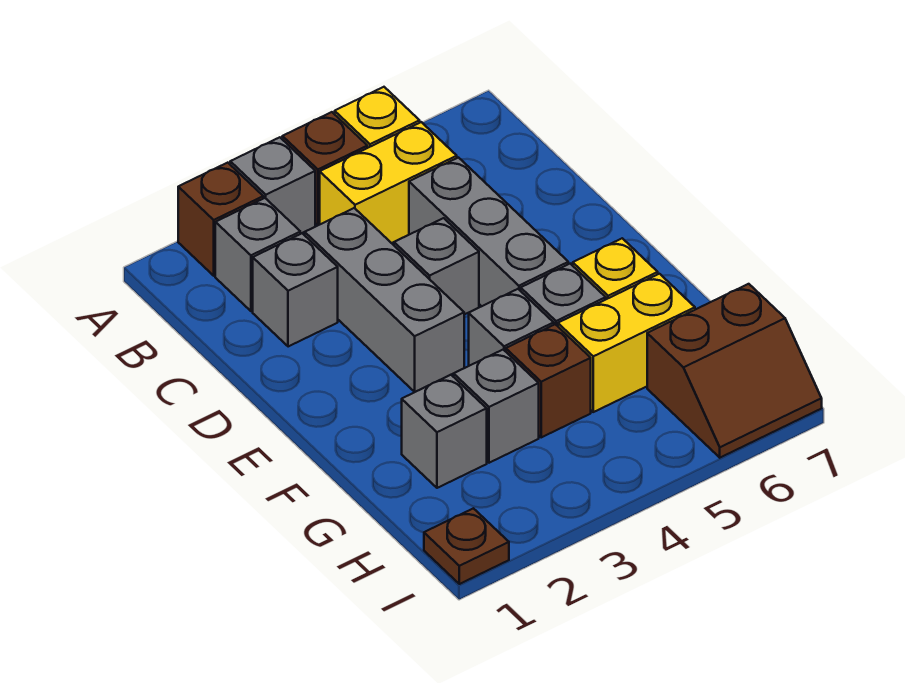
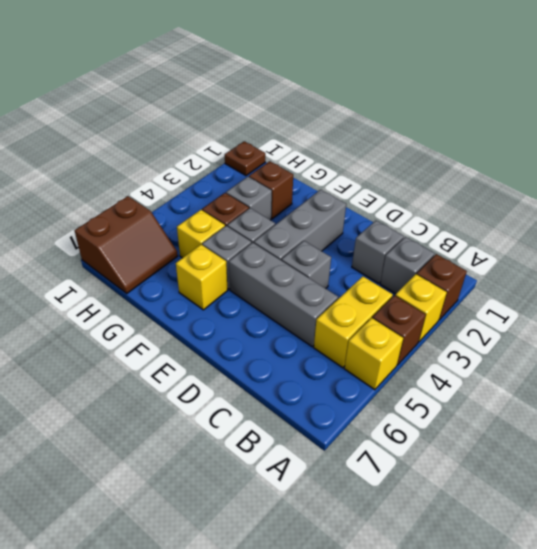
grey 1x1 brick [230,137,315,234] -> yellow 1x1 brick [395,274,447,342]
grey 1x3 brick [305,208,464,392] -> grey 1x3 brick turned to [254,190,346,260]
grey 1x1 brick [402,375,487,488] -> brown 1x1 brick [249,161,293,219]
yellow 1x2 brick [558,274,695,412] -> yellow 1x1 brick [177,210,225,258]
brown 2x2 slope [647,284,822,458] -> brown 2x2 slope turned to [75,196,178,293]

